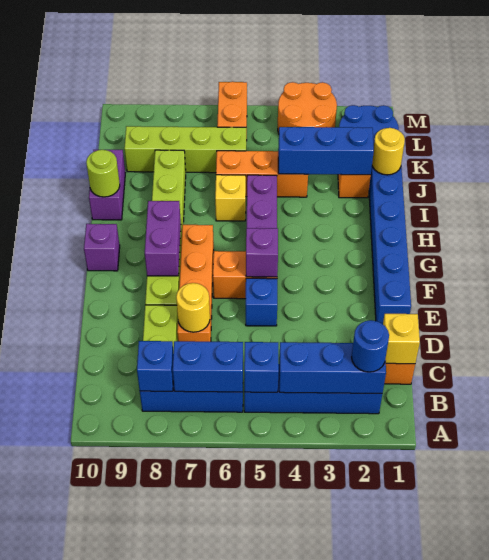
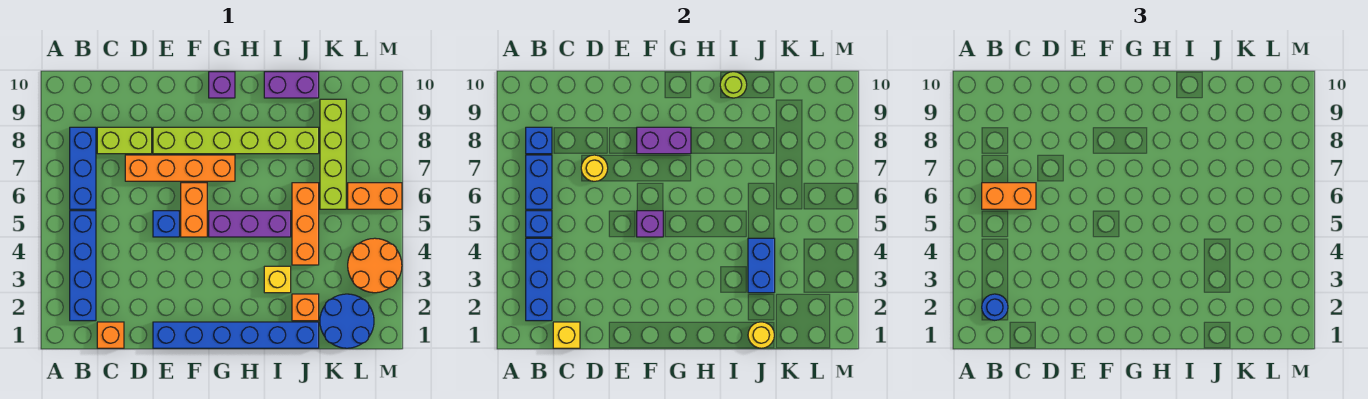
none -> orange 1x2 brick [982,183,1036,209]
yellow 1x1 brick [215,175,246,221] -> yellow 1x1 brick moved to [264,266,291,293]
blue 1x3 brick [278,127,374,175] -> blue 1x2 brick [748,238,775,293]

